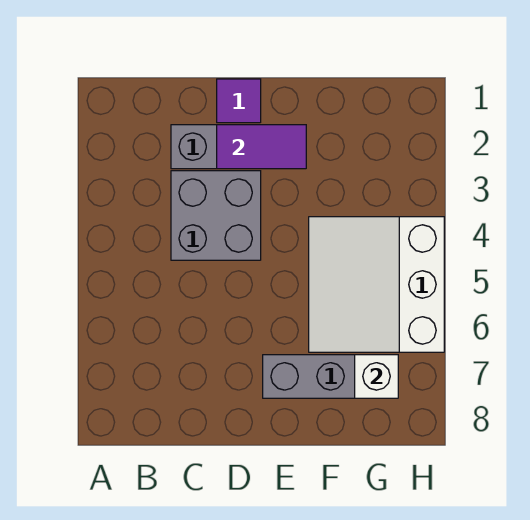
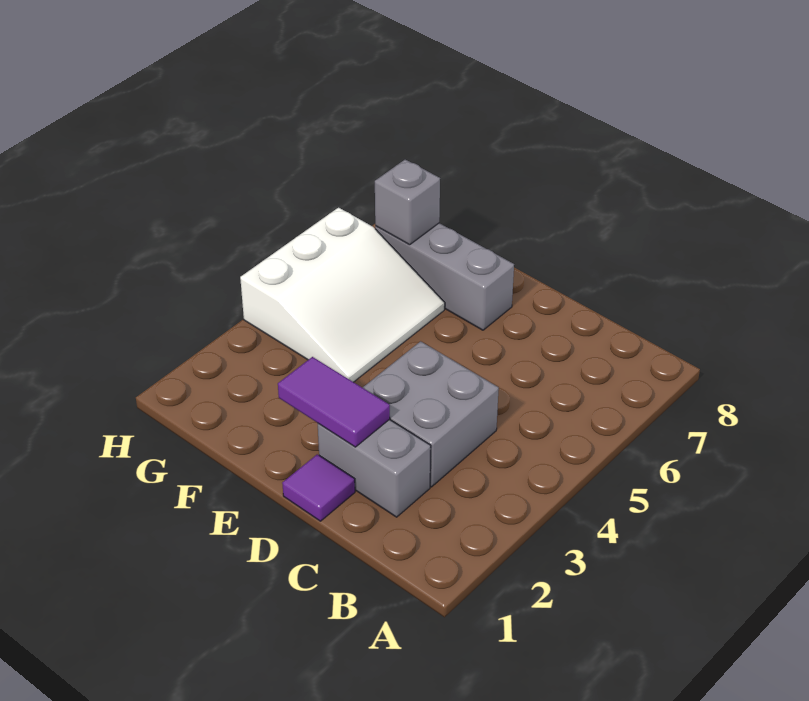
white 1x1 brick [355,355,398,398] -> grey 1x1 brick [375,160,440,245]

